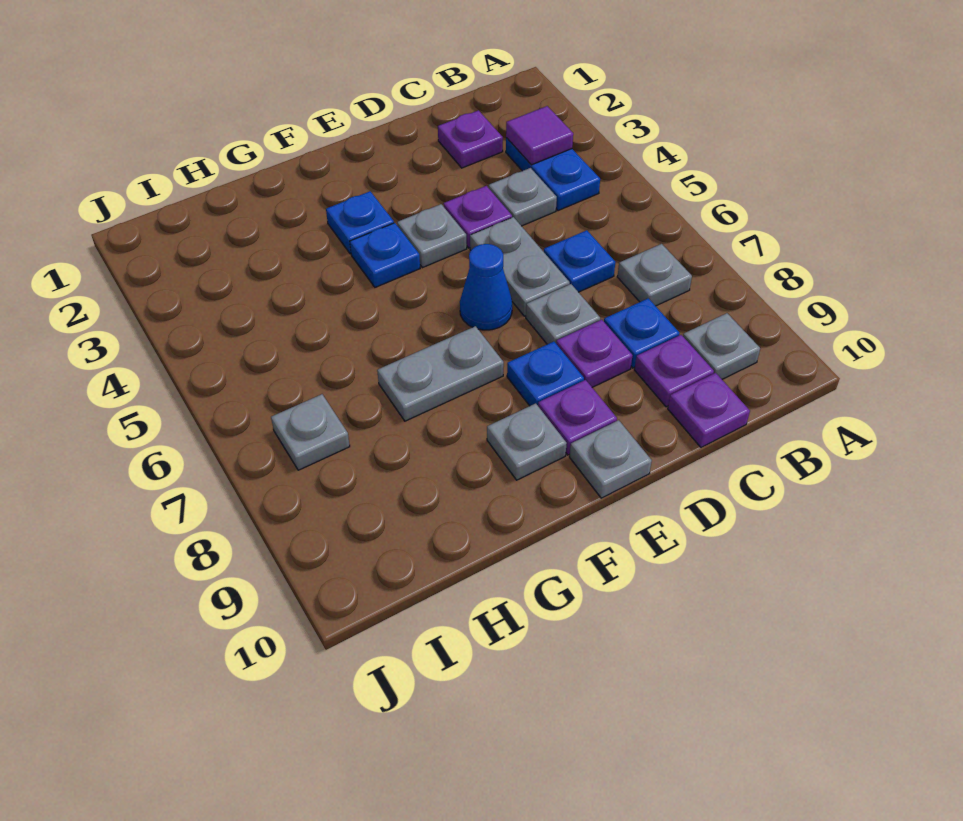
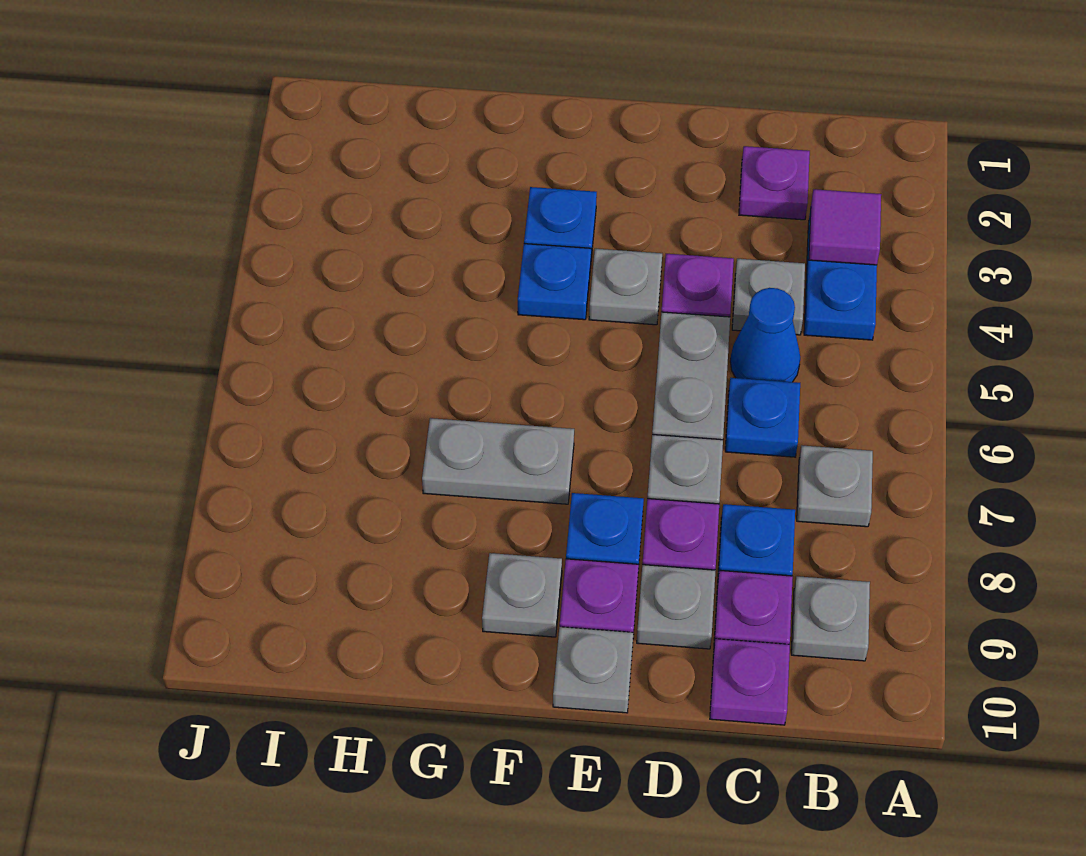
blue 1x1 cone [460,244,512,330] -> blue 1x1 cone moved to [730,288,800,382]
grey 1x1 plate [271,394,350,470] -> grey 1x1 plate moved to [637,565,716,649]

